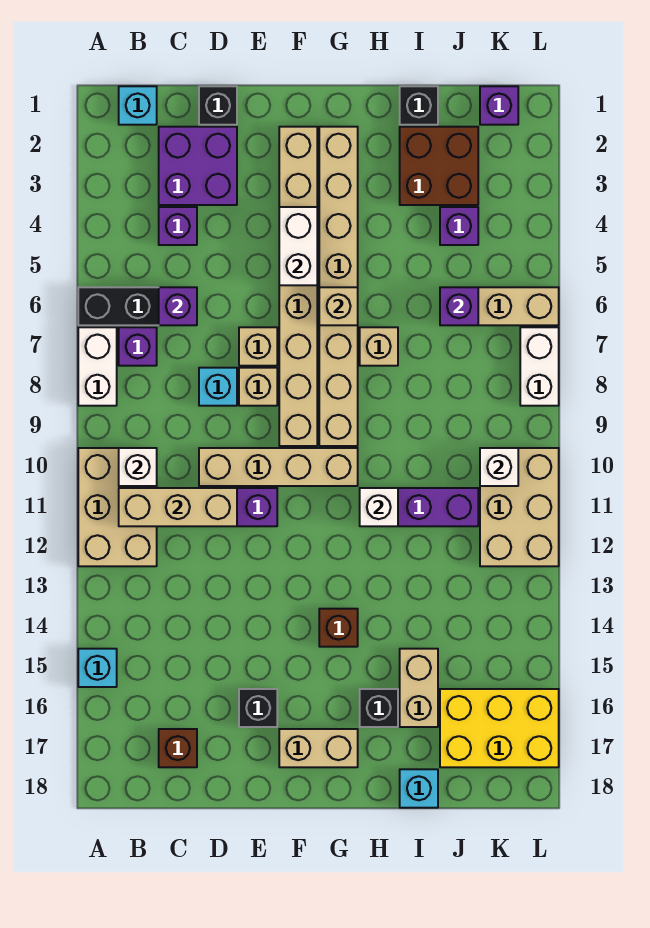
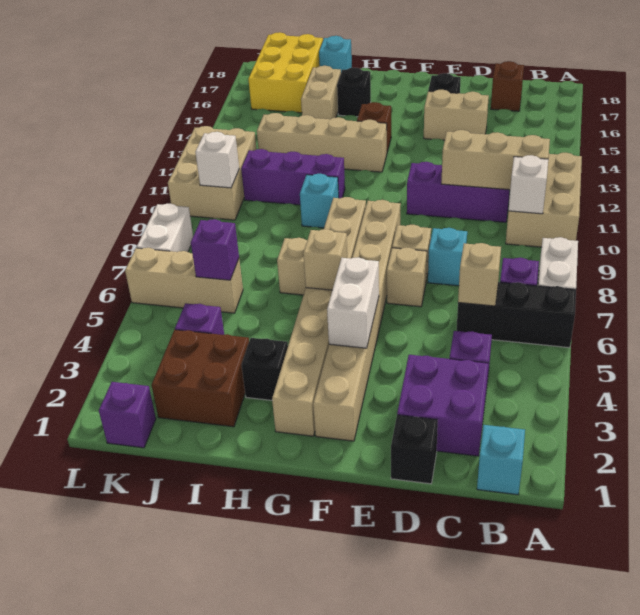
cyan 1x1 brick [78,649,117,687] -> cyan 1x1 brick moved to [300,174,339,228]
purple 1x1 brick [159,287,197,325] -> tan 1x1 brick [458,243,501,306]
tan 1x4 brick [199,448,358,486] -> tan 1x4 brick moved to [257,113,387,172]
tan 1x2 brick [279,729,358,767] -> tan 1x2 brick moved to [424,90,489,140]
white 1x1 brick [360,488,398,526] -> none
black 1x1 brick [400,86,438,125] -> black 1x1 brick moved to [242,338,288,400]
yellow 2x3 brick [440,689,559,767] -> yellow 2x3 brick turned to [248,32,323,113]

